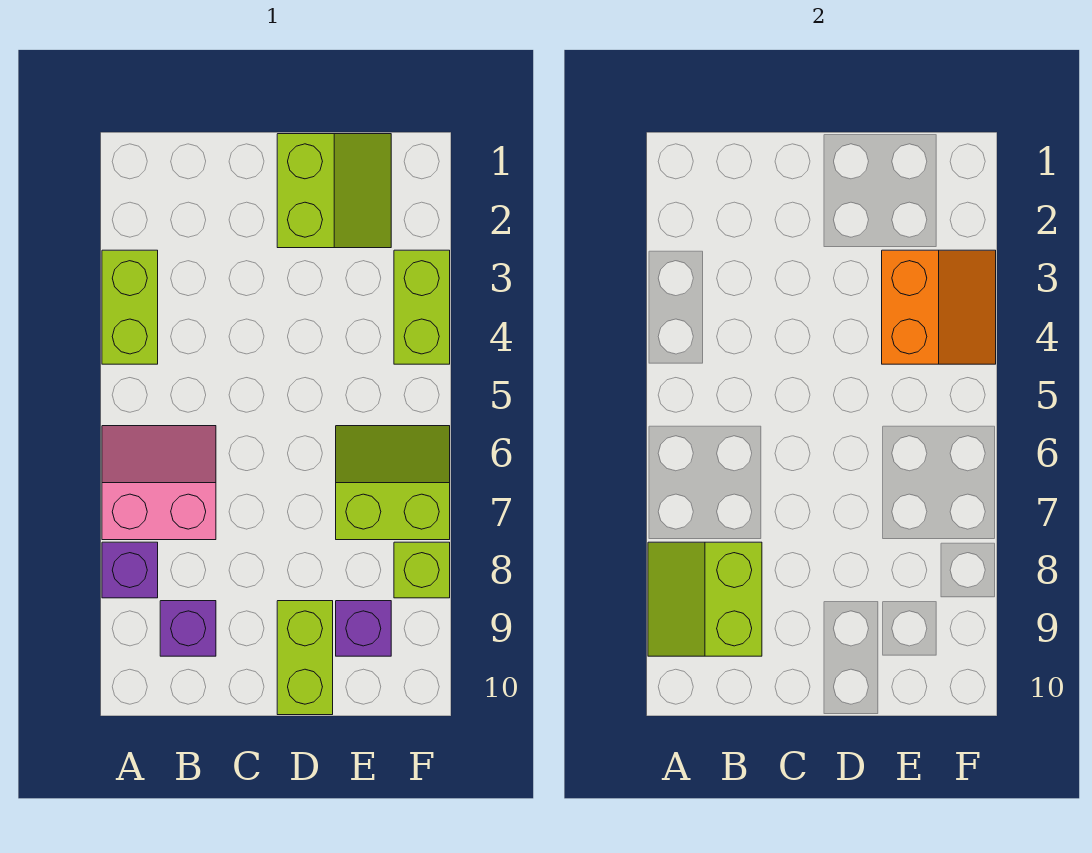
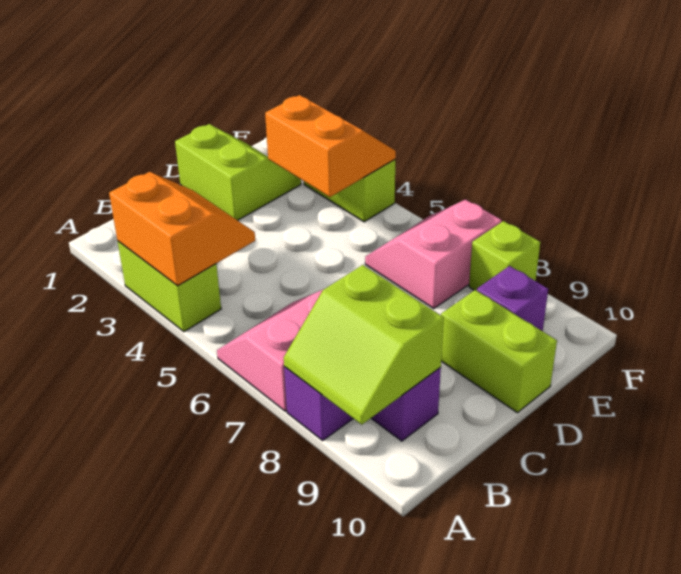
none -> orange 2x2 slope [109,172,255,286]
lime 2x2 slope [336,426,450,540] -> pink 2x2 slope [365,199,502,309]

